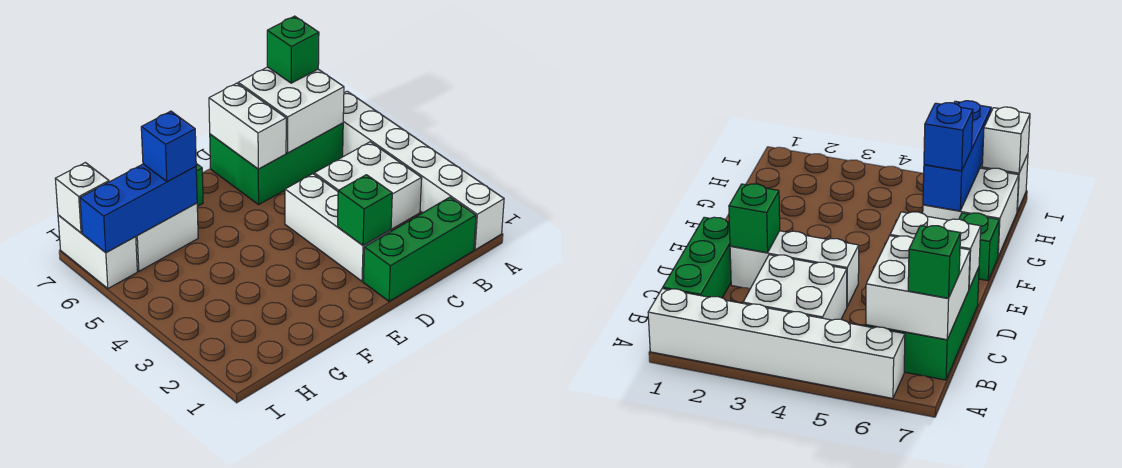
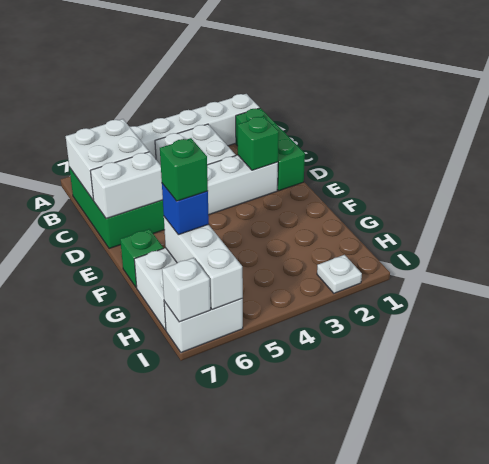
green 1x1 brick [267,16,319,83] -> green 1x1 brick moved to [160,138,208,201]
blue 1x3 brick [80,164,197,253] -> white 1x3 brick [164,217,243,310]
none -> white 1x1 plate [317,255,362,293]

